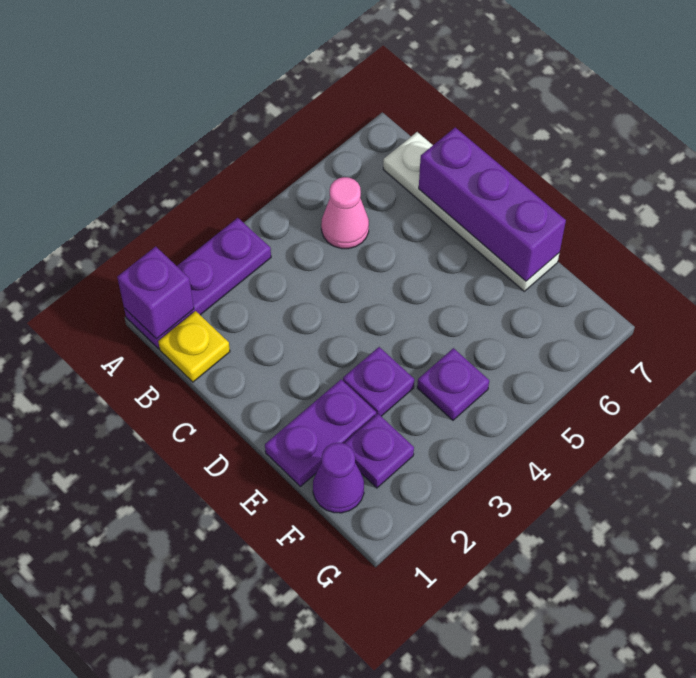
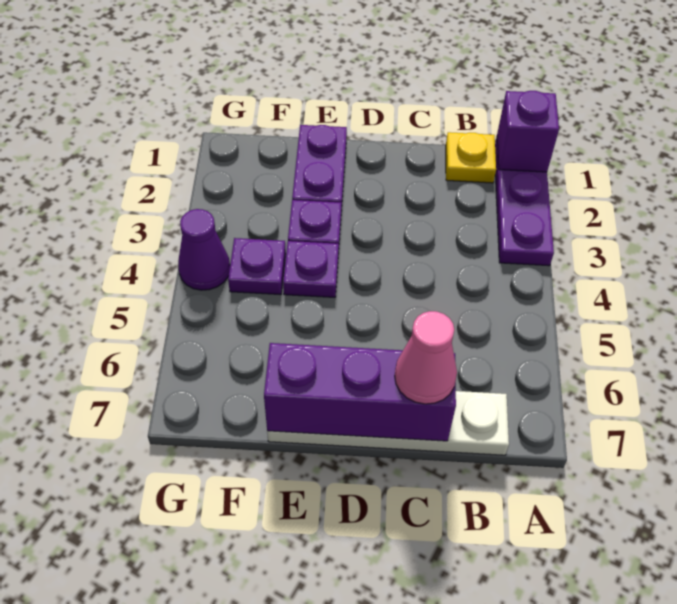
pink 1x1 cone [321,177,369,249] -> pink 1x1 cone moved to [395,311,457,404]
purple 1x1 cone [313,443,364,513] -> purple 1x1 cone moved to [178,209,230,290]
purple 1x1 plate [344,414,414,488] -> purple 1x1 plate moved to [283,241,339,297]

